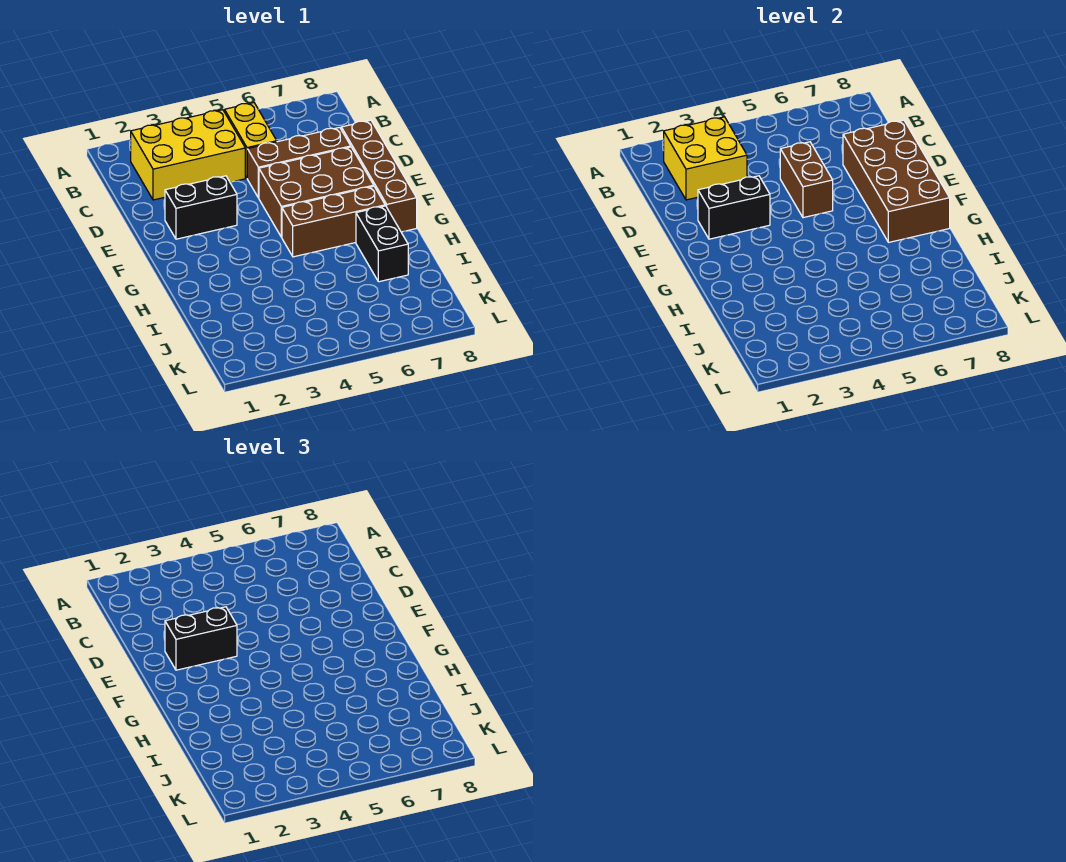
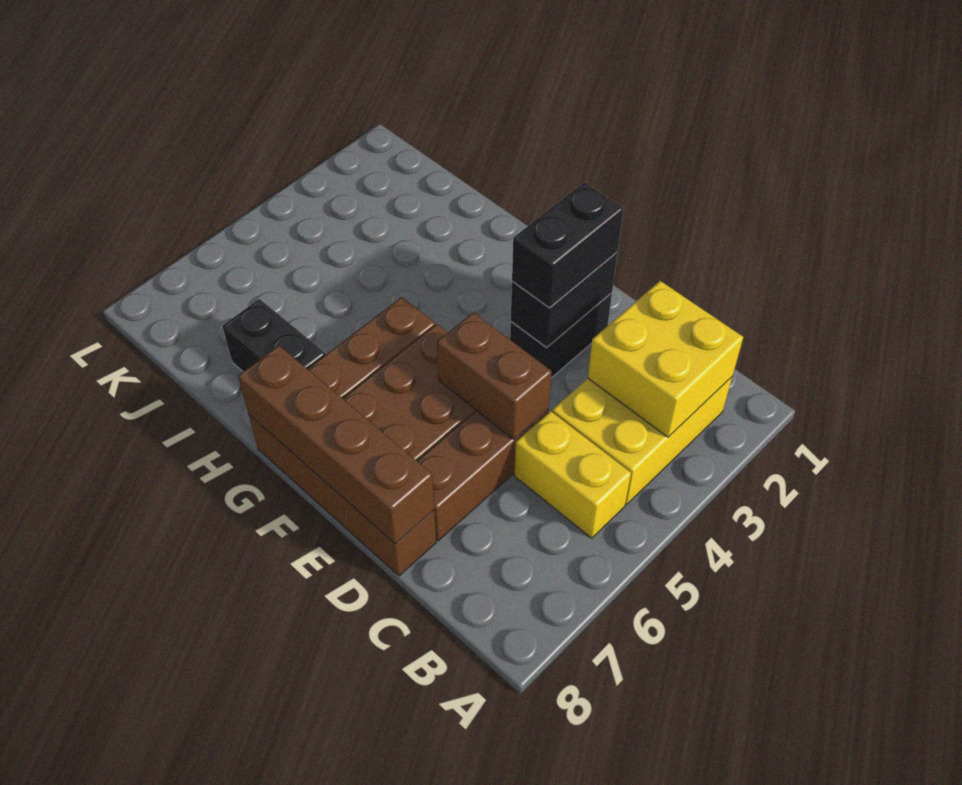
brown 2x4 brick [843,120,950,242] -> brown 1x4 brick [238,345,434,544]

